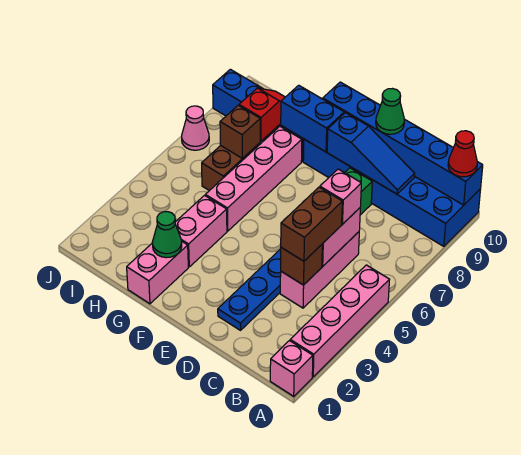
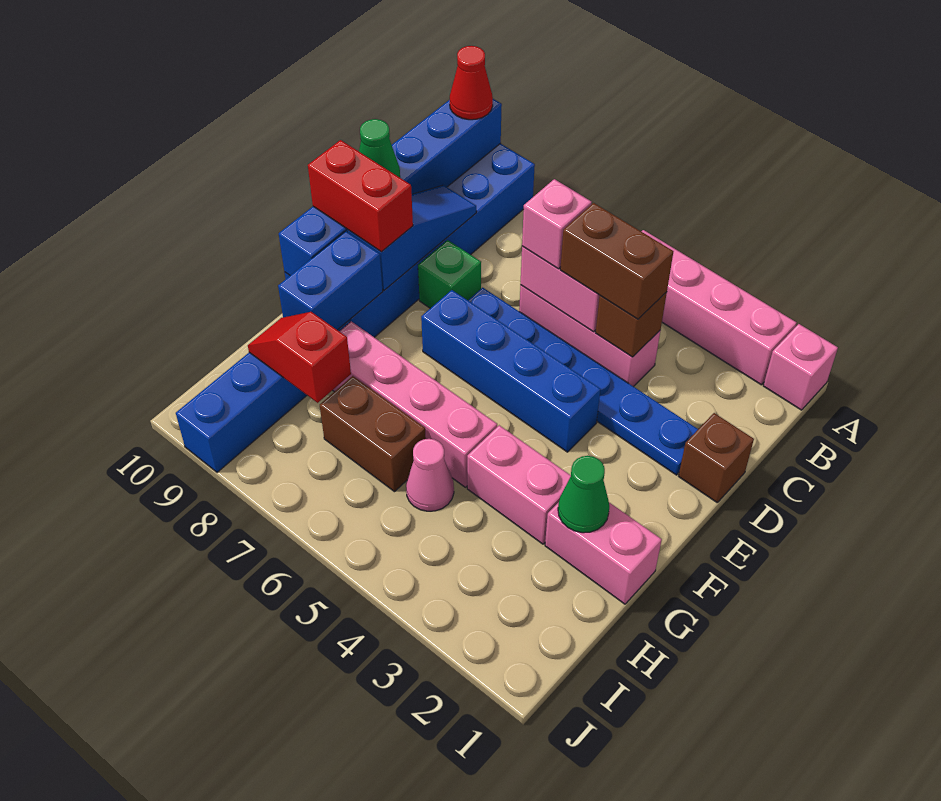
none -> blue 1x4 brick [421,290,600,452]
none -> red 1x2 brick [308,140,413,252]
brown 1x1 brick [220,105,260,158] -> brown 1x1 brick moved to [679,413,754,502]
pink 1x1 cone [182,106,209,150] -> pink 1x1 cone moved to [406,439,454,511]

